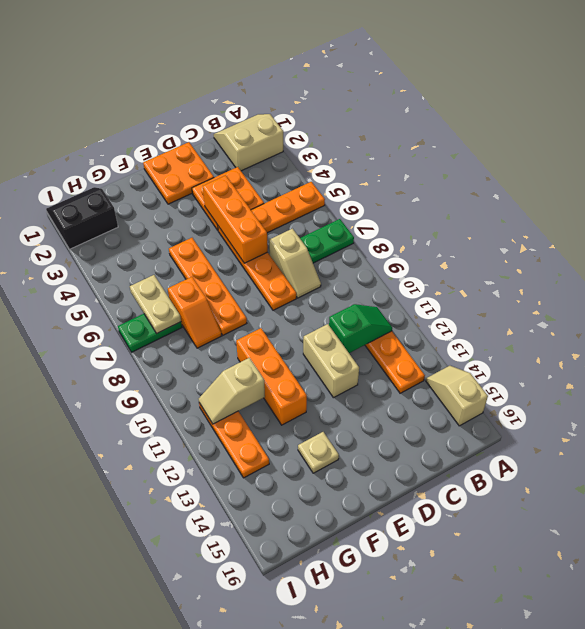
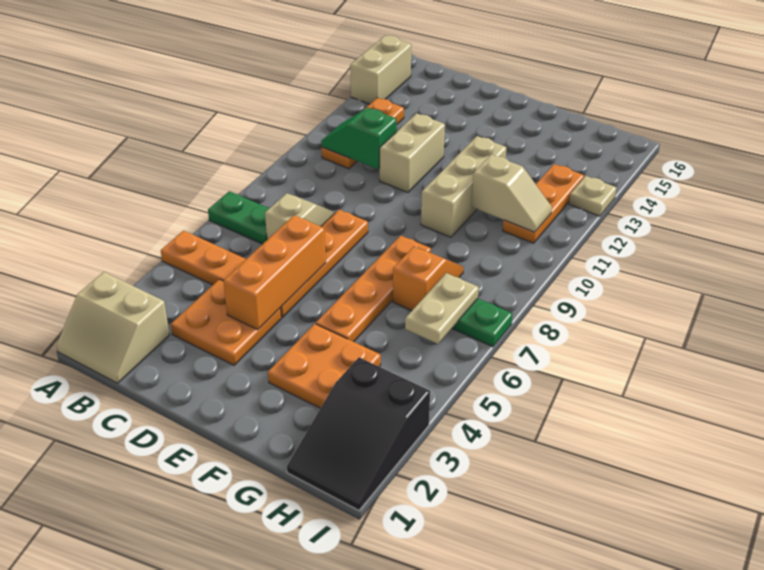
tan 1x2 slope [426,366,488,426] -> tan 1x2 brick [350,35,411,104]
orange 2x2 plate [143,142,214,204] -> orange 2x2 plate moved to [268,324,381,408]
orange 1x3 brick [236,328,307,425] -> tan 1x3 brick [421,136,507,237]
tan 1x1 plate [298,432,339,473] -> tan 1x1 plate moved to [569,176,616,216]
black 2x2 slope [46,187,118,249] -> black 2x3 slope [287,357,430,510]

